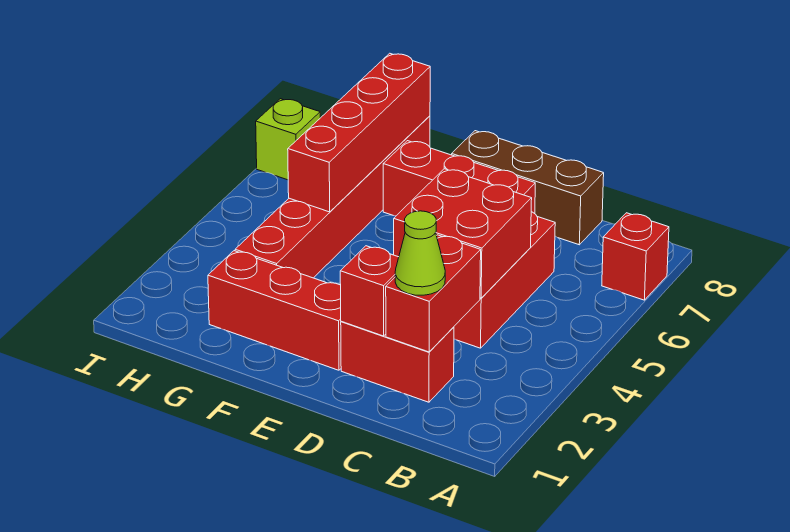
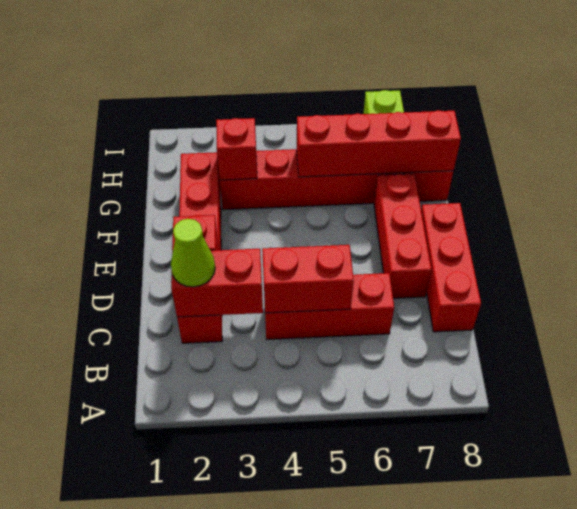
red 1x1 brick [602,213,669,300] -> red 1x1 brick moved to [216,118,257,180]
red 2x2 brick [394,169,532,298] -> red 1x2 brick [262,245,354,313]
brown 1x3 brick [452,131,604,245] -> red 1x3 brick [421,203,481,332]

